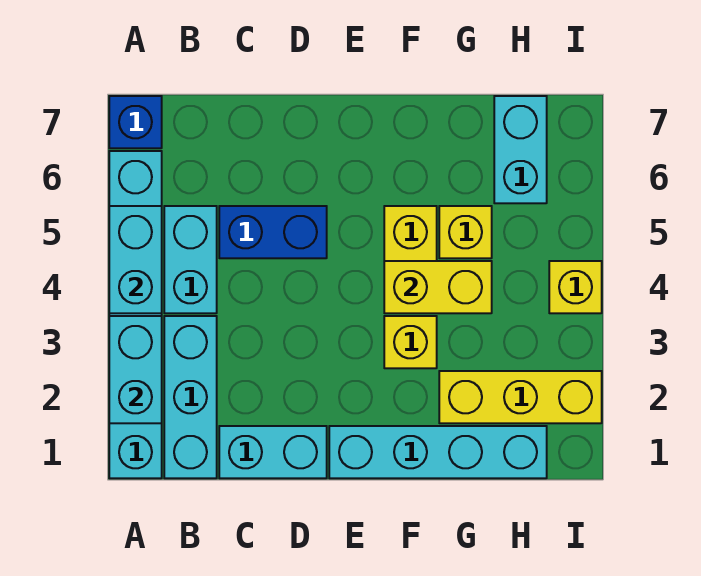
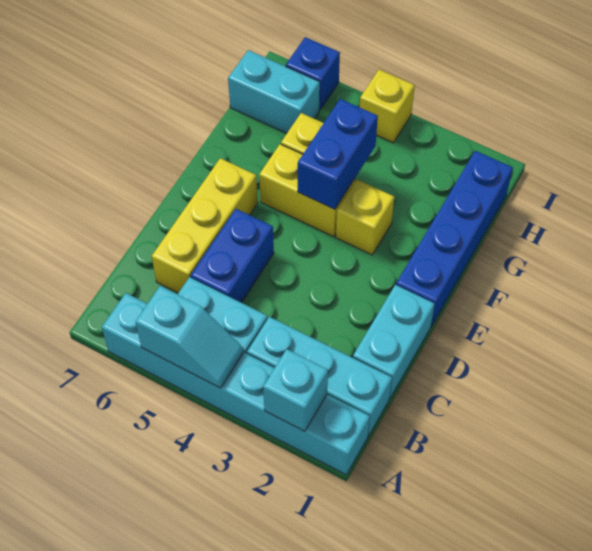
cyan 1x2 brick [109,316,162,423] -> cyan 1x1 brick [263,349,328,431]
cyan 1x2 brick [109,206,162,313] -> cyan 1x2 slope [136,286,244,388]
blue 1x1 brick [109,96,162,148] -> blue 1x1 brick moved to [286,37,340,110]
cyan 1x4 brick [329,426,547,478] -> blue 1x4 brick [396,151,513,326]
yellow 1x2 brick [384,261,492,313] -> blue 1x2 brick [298,99,378,209]
yellow 1x3 brick [439,371,602,423] -> yellow 1x3 brick moved to [152,158,258,293]

